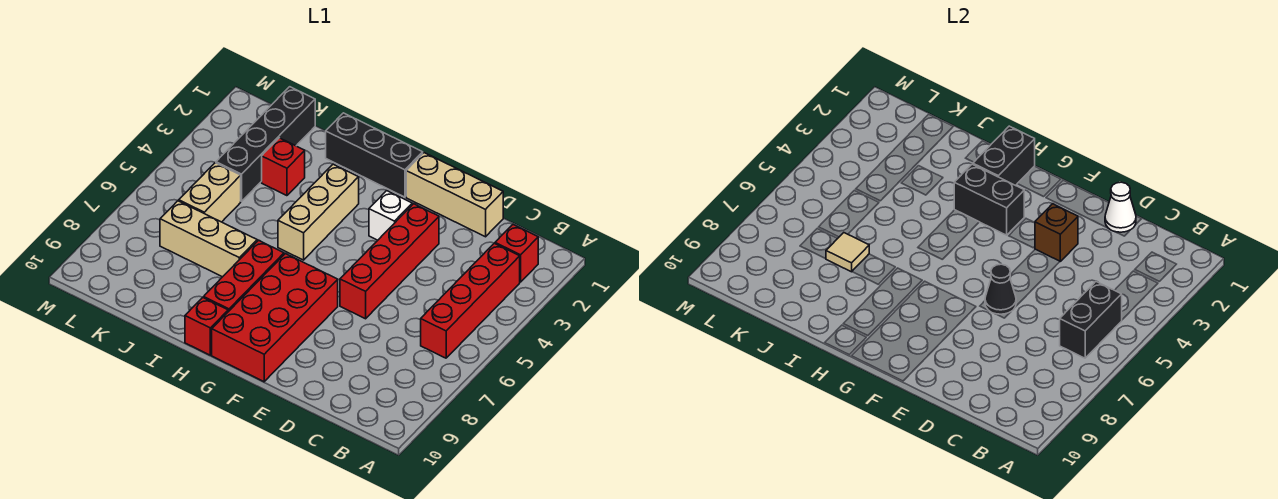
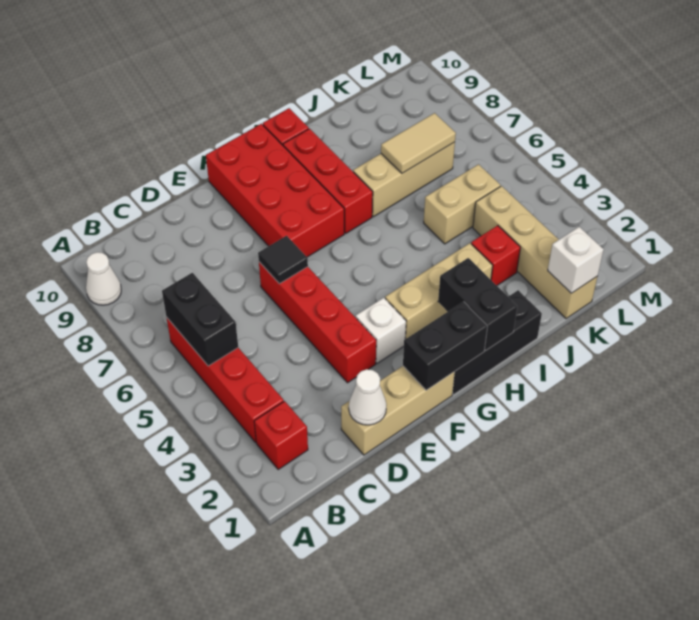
none -> white 1x1 cone [86,252,121,305]
brown 1x1 brick [1035,204,1078,261] -> none
black 1x1 cone [985,264,1016,314] -> black 1x1 tile [258,236,308,284]
black 1x2 brick [954,164,1024,235] -> black 1x2 brick moved to [403,302,488,390]
tan 1x3 brick [278,164,359,260] -> tan 1x3 brick turned to [385,243,493,339]
tan 1x1 tile [826,233,869,272] -> tan 1x2 tile [381,113,456,173]
black 1x4 brick [216,87,315,201] -> tan 1x4 brick [473,186,597,318]
none -> white 1x1 brick [548,227,604,293]
tan 1x2 brick [179,163,241,222] -> tan 1x2 brick turned to [424,164,500,244]

